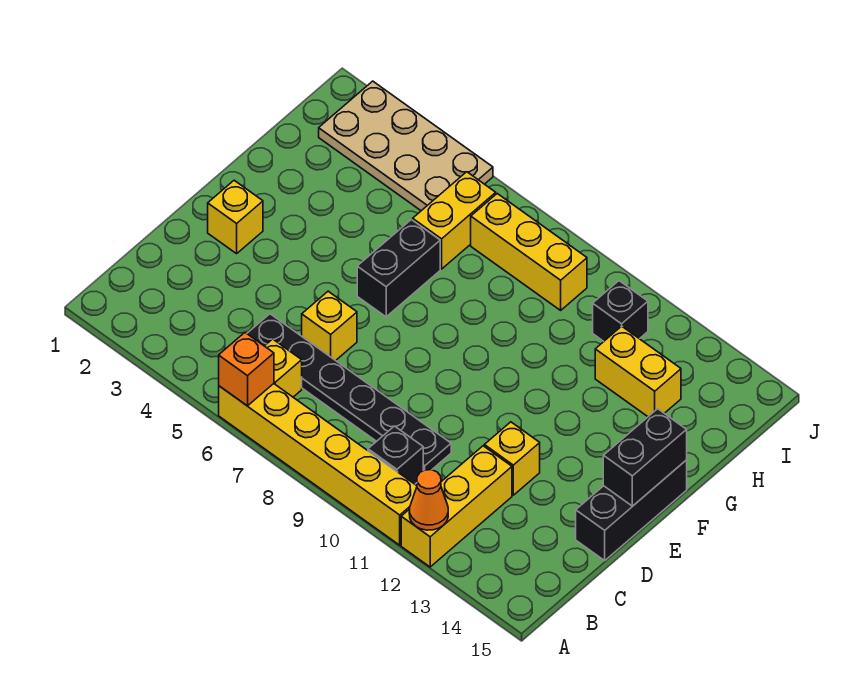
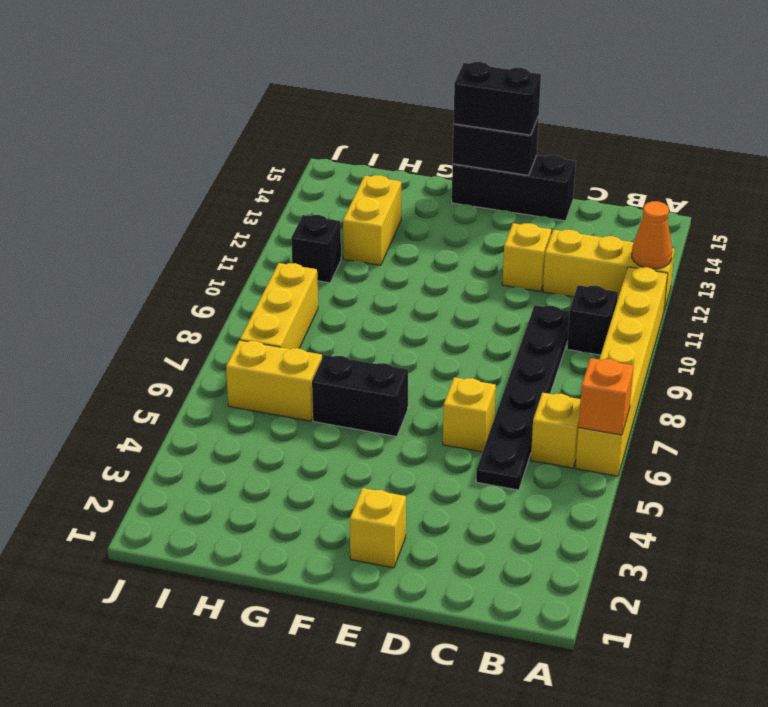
none -> black 1x2 brick [454,62,541,135]
tan 2x4 plate [319,81,493,211] -> none

